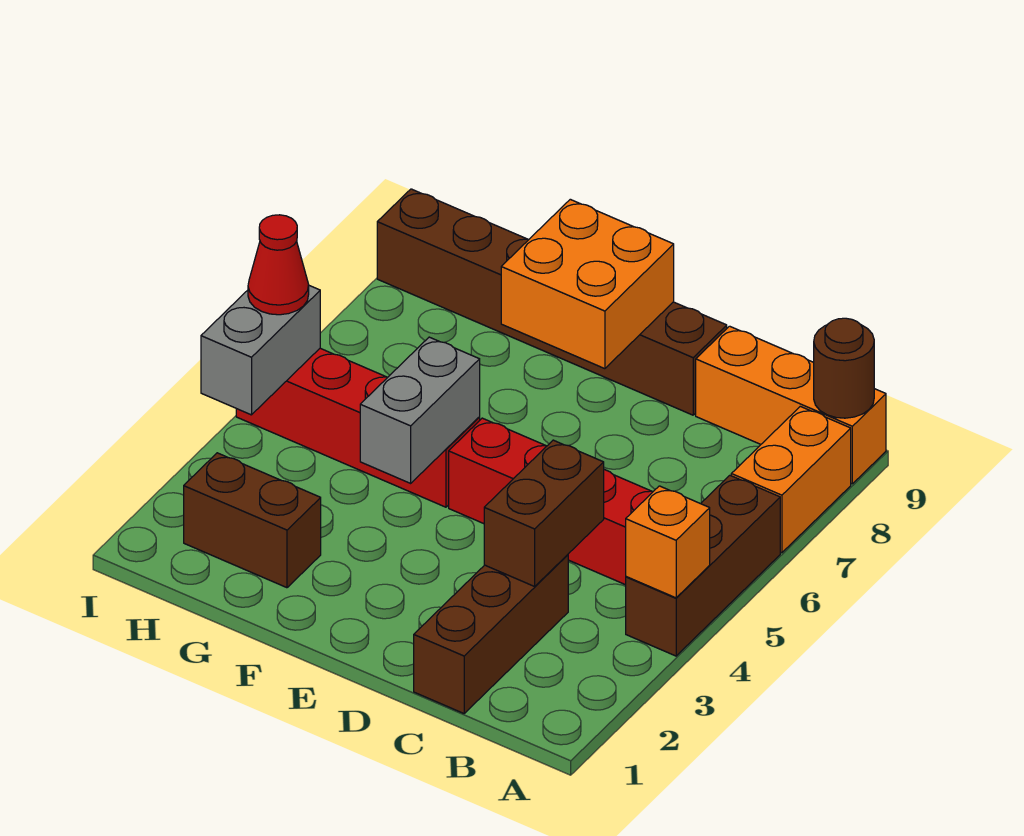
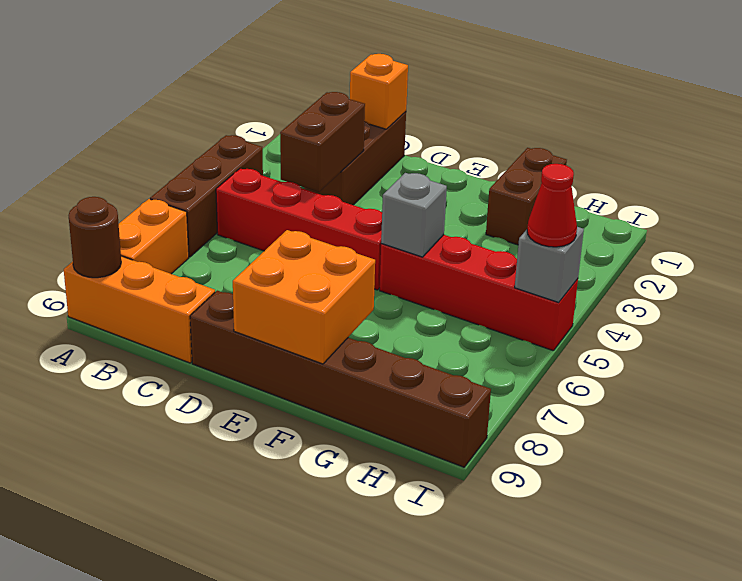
orange 1x1 brick [626,486,710,598] -> orange 1x1 brick moved to [350,54,408,129]
grey 1x2 brick [360,337,480,483] -> grey 1x1 brick [381,173,447,257]
brown 1x2 brick [184,453,321,588] -> brown 1x2 brick turned to [486,148,567,245]
grey 1x2 brick [201,286,320,415] -> grey 1x1 brick [515,227,584,302]

